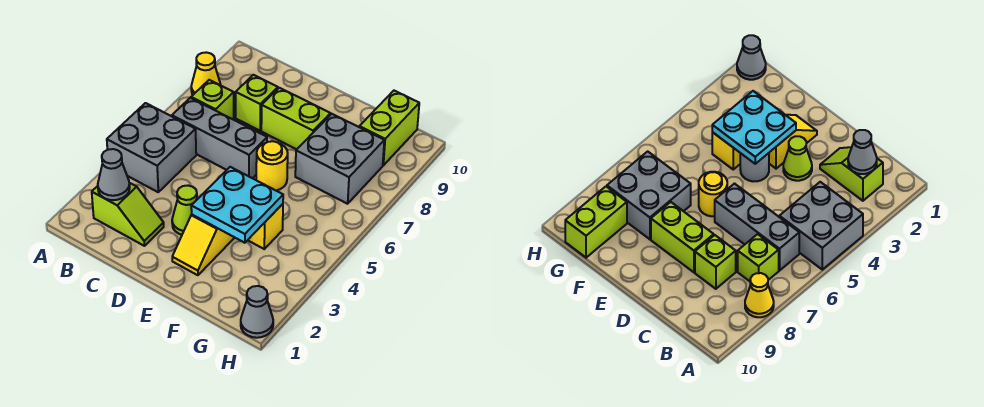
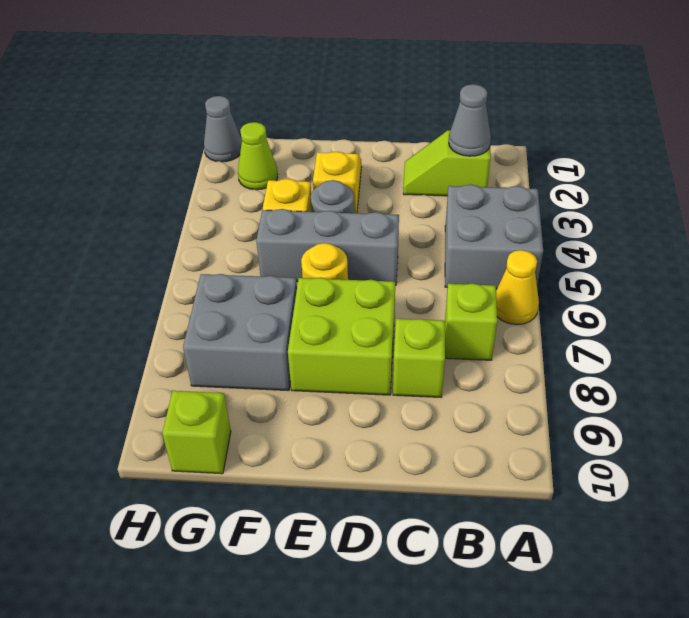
yellow 1x1 cone [191,52,221,95] -> yellow 1x1 cone moved to [496,250,539,325]
grey 1x3 brick [172,98,267,178] -> grey 1x3 brick moved to [256,209,399,285]
lime 1x1 cone [172,186,197,235] -> lime 1x1 cone moved to [238,122,278,190]
lime 1x2 brick [261,88,331,149] -> lime 2x2 brick [288,278,395,395]
cyan 2x2 plate [191,167,283,243] -> none
lime 1x2 brick [359,91,419,165] -> lime 1x1 brick [162,391,231,474]

